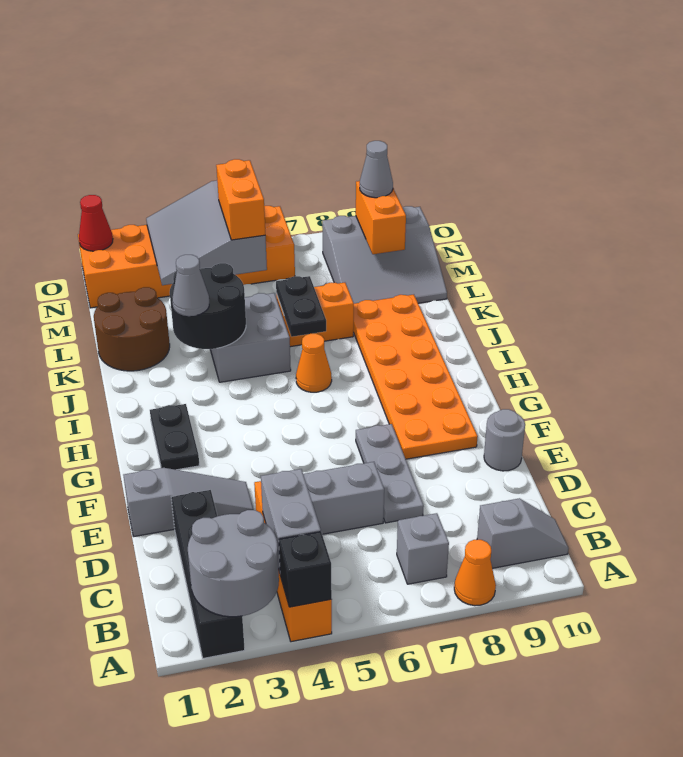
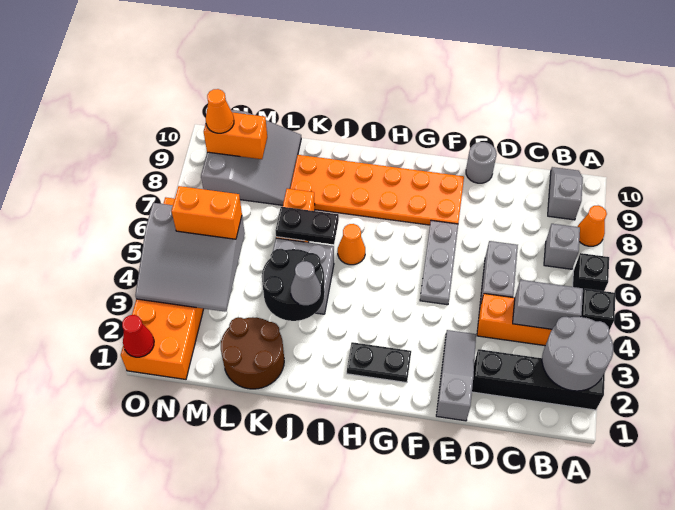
none -> black 1x1 brick [573,253,609,291]
grey 1x3 plate [356,424,424,523] -> grey 1x3 plate turned to [420,220,458,305]
grey 1x1 cone [360,141,393,198] -> orange 1x1 cone [206,89,234,133]

